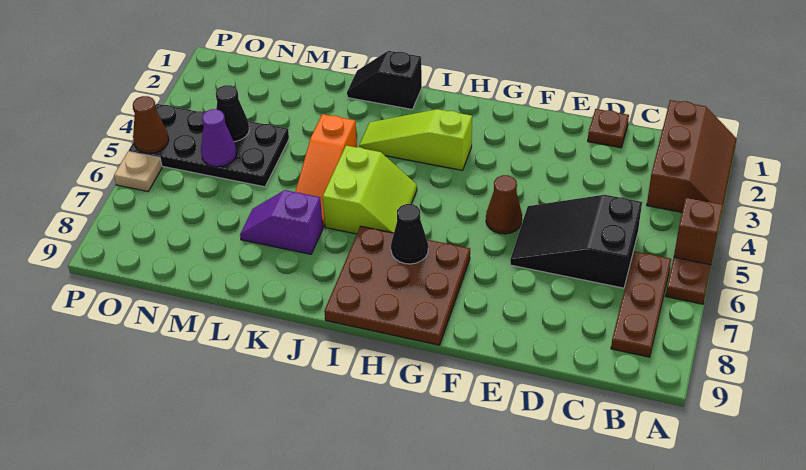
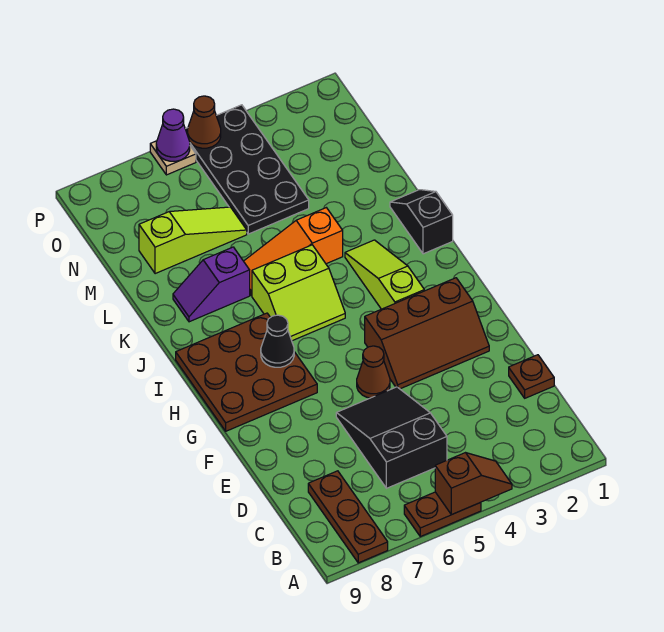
brown 2x3 slope [647,100,737,212] -> brown 2x3 slope moved to [365,278,489,389]
brown 1x3 plate [611,251,671,357] -> brown 1x3 plate turned to [308,471,388,563]
purple 1x2 slope [240,190,323,254] -> purple 1x2 slope turned to [173,247,250,322]
none -> lime 1x3 slope [139,207,247,274]
black 1x1 cone [216,85,249,142] -> none
purple 1x1 cone [201,109,237,167] -> purple 1x1 cone moved to [156,109,190,161]

